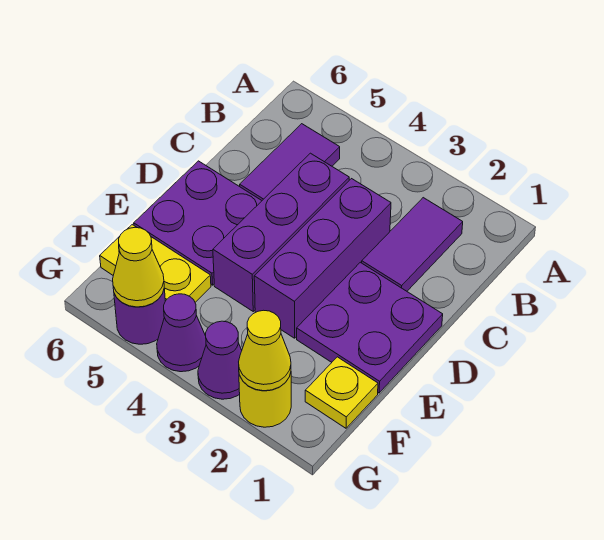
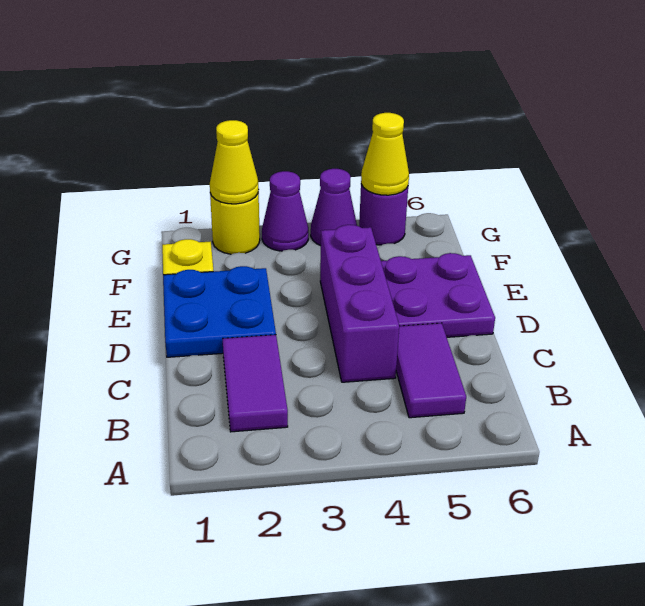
purple 1x3 brick [254,179,391,338] -> none
purple 2x2 plate [297,262,443,393] -> blue 2x2 plate [163,266,276,357]
yellow 1x2 plate [100,225,211,302] -> none

